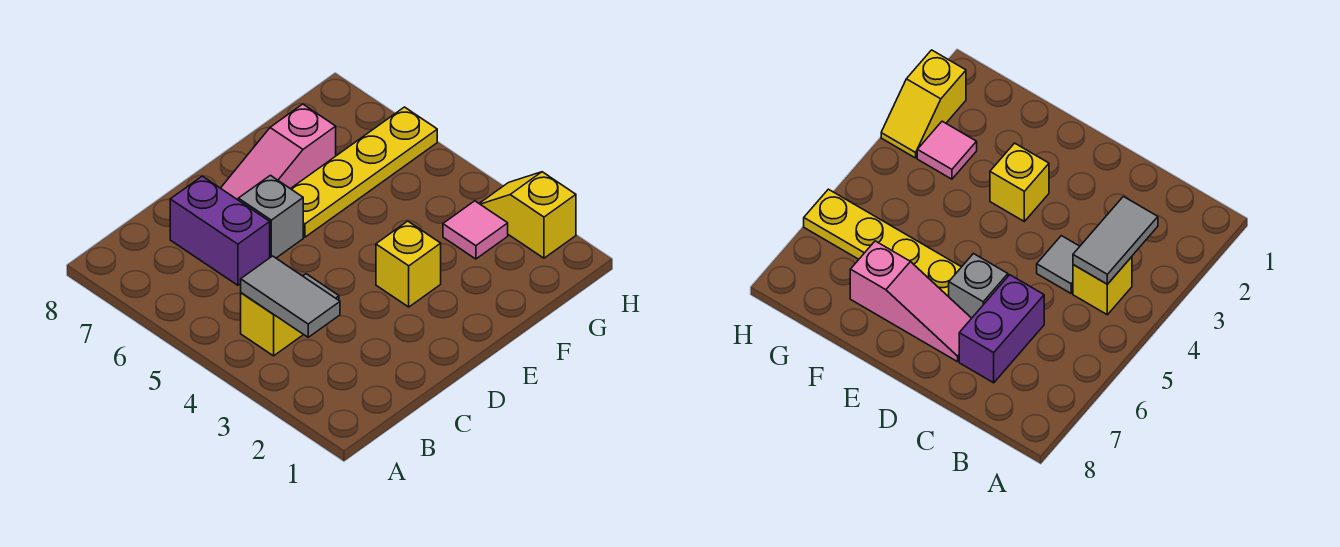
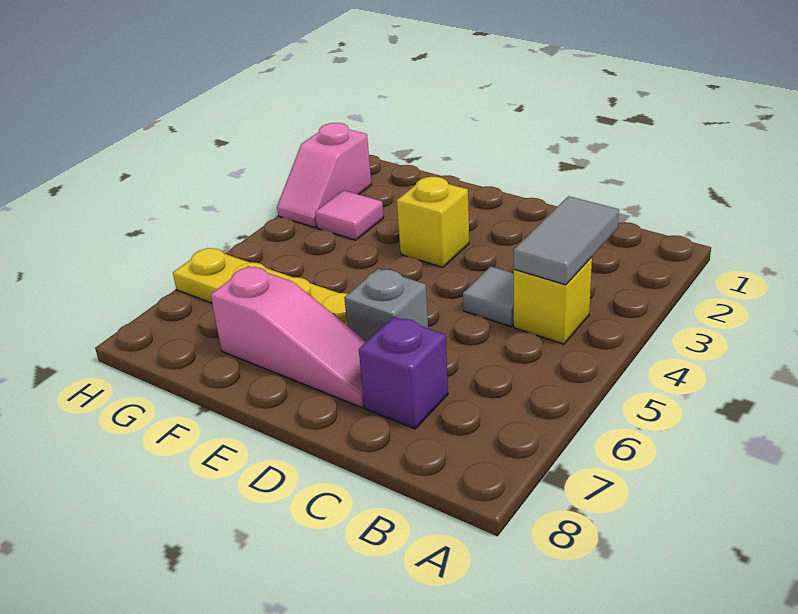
purple 1x2 brick [170,176,270,285] -> purple 1x1 brick [359,317,448,429]
yellow 1x2 slope [479,172,576,258] -> pink 1x2 slope [277,123,371,228]

